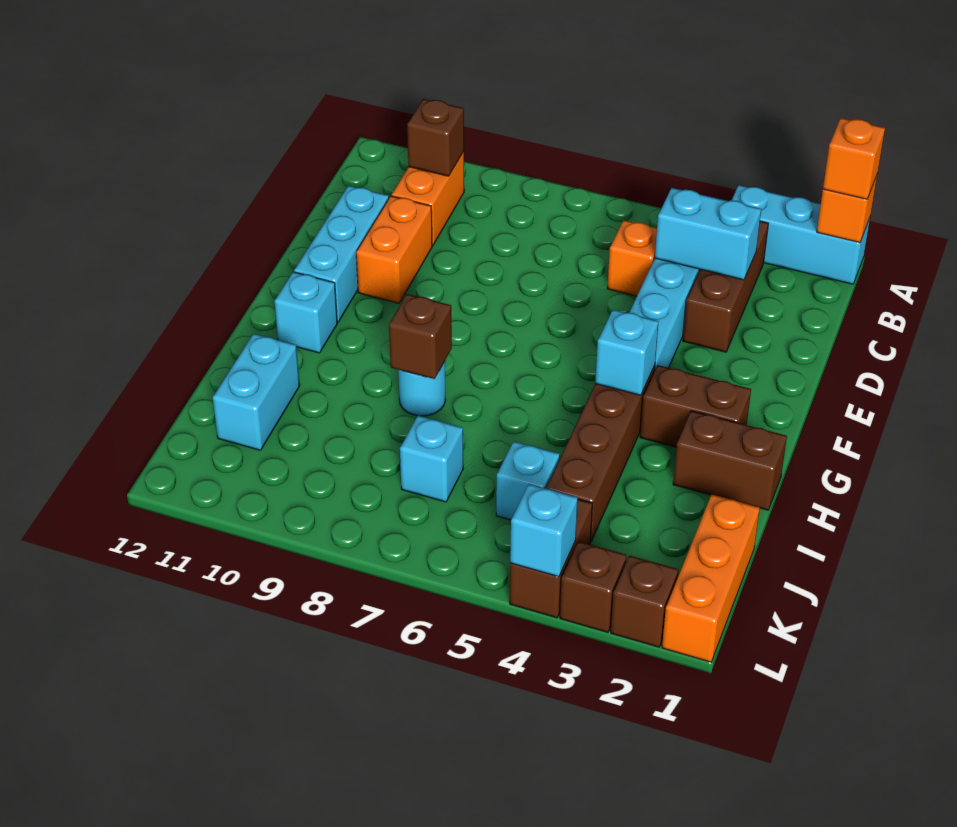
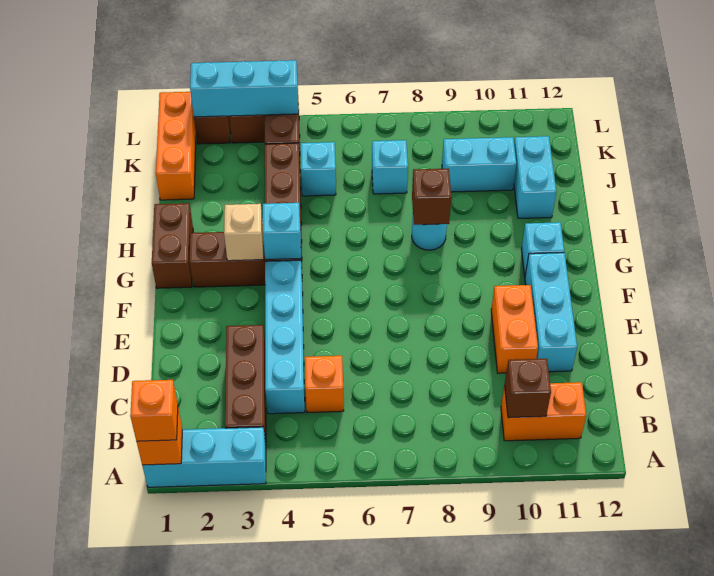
orange 1x2 brick [392,152,464,246] -> orange 1x2 brick turned to [501,382,586,441]
cyan 1x2 brick [655,188,761,280] -> cyan 1x2 brick moved to [442,137,516,192]
none -> tan 1x1 brick [224,204,263,261]
brown 1x2 brick [673,411,787,510] -> brown 1x2 brick turned to [152,203,193,288]
cyan 1x1 brick [510,484,578,577] -> cyan 1x3 brick [190,60,298,117]

